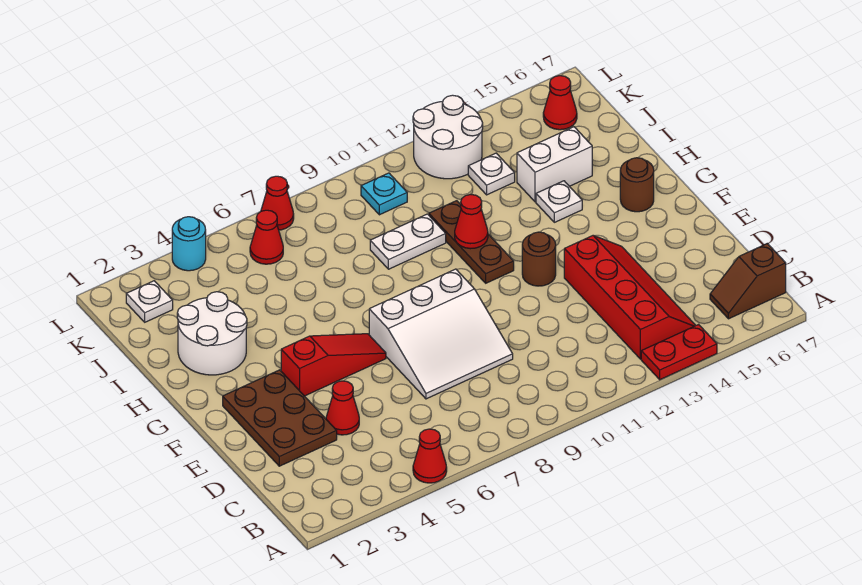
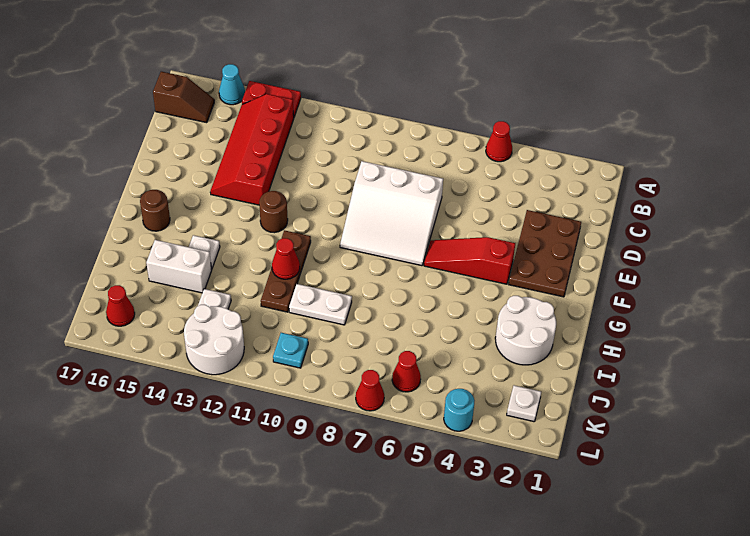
none -> cyan 1x1 cone [219,64,245,105]
red 1x1 cone [326,381,359,435] -> none
white 3x3 slope [369,269,513,399] -> white 3x3 slope turned to [340,161,443,266]

